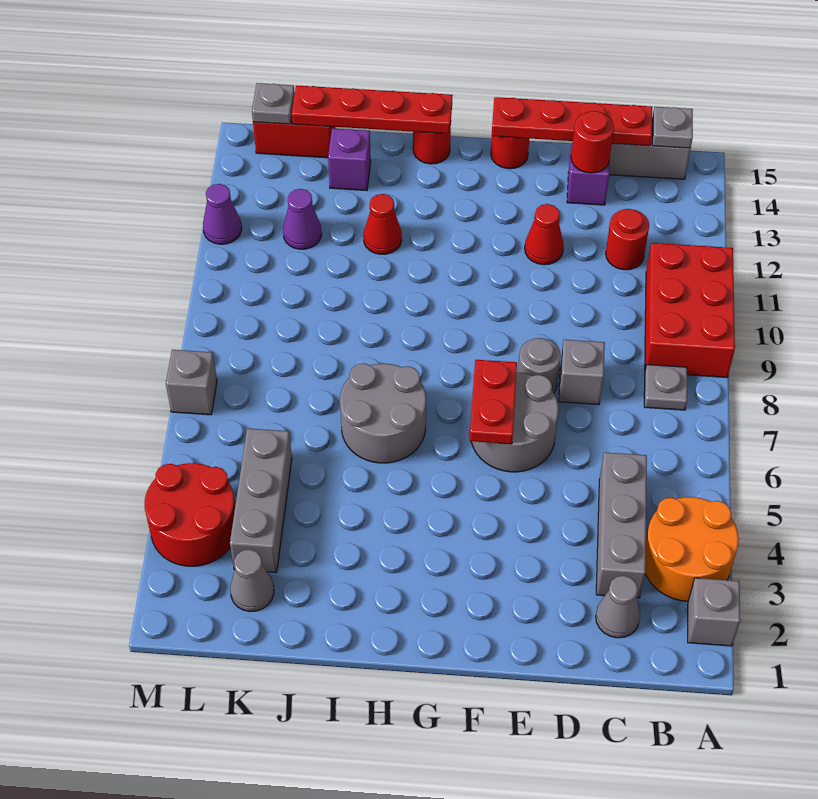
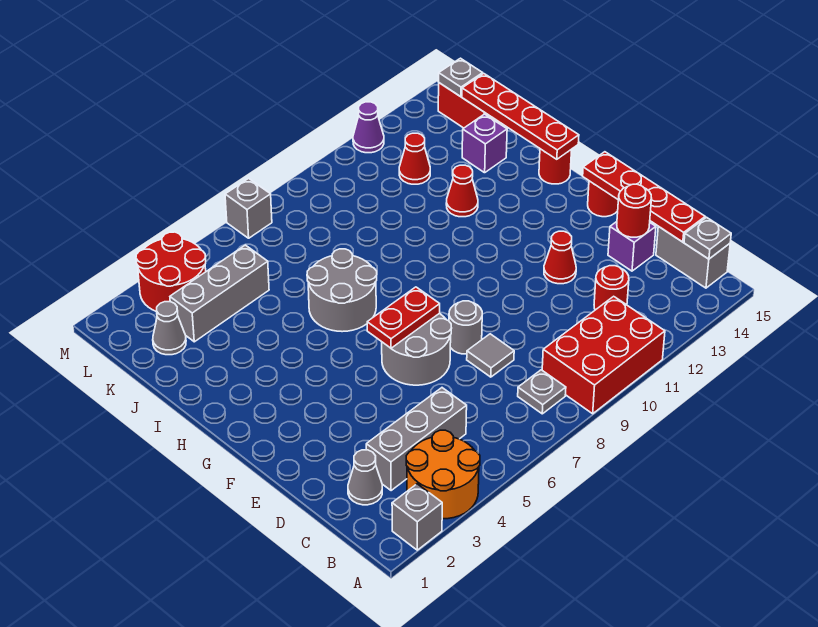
grey 1x1 brick [559,340,605,404] -> grey 1x1 tile [467,334,514,377]
purple 1x1 cone [283,189,322,249] -> red 1x1 cone [399,133,430,184]

